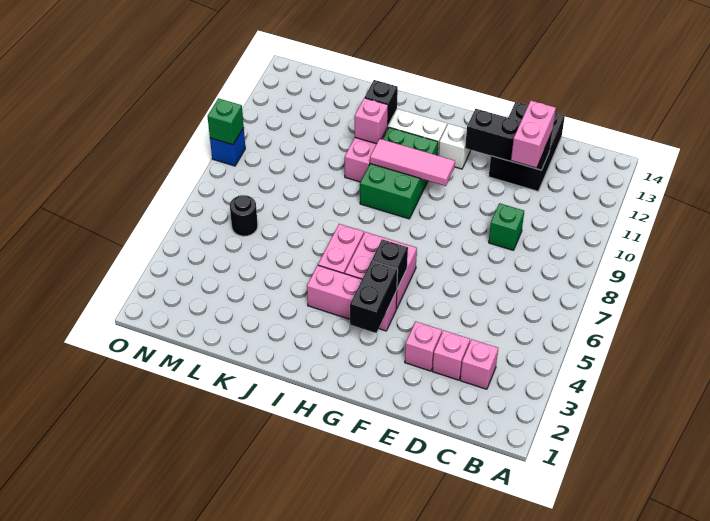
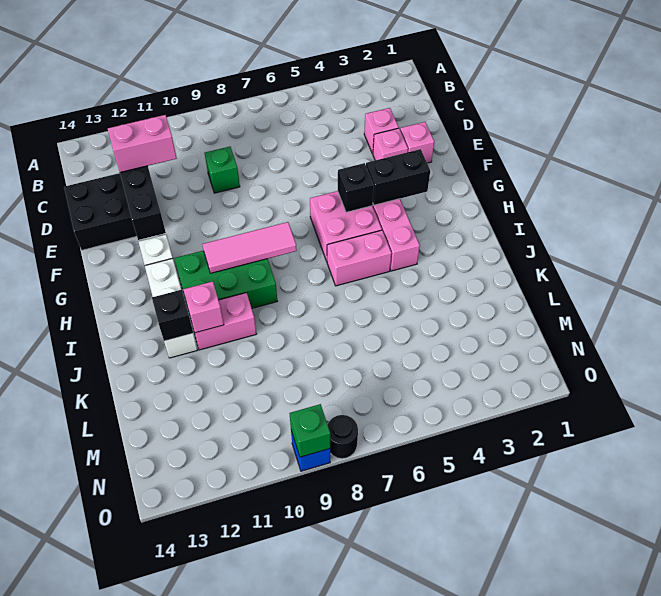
pink 1x1 brick [460,339,498,389] -> pink 1x1 brick moved to [400,122,434,163]
pink 1x3 tile [370,139,455,186] -> pink 1x3 tile turned to [202,222,297,273]
black 1x1 round brick [230,195,258,236] -> black 1x1 round brick moved to [328,415,358,459]

